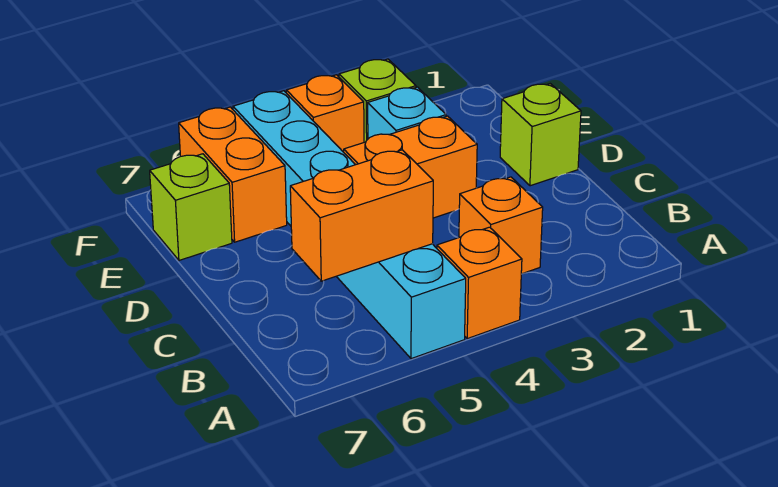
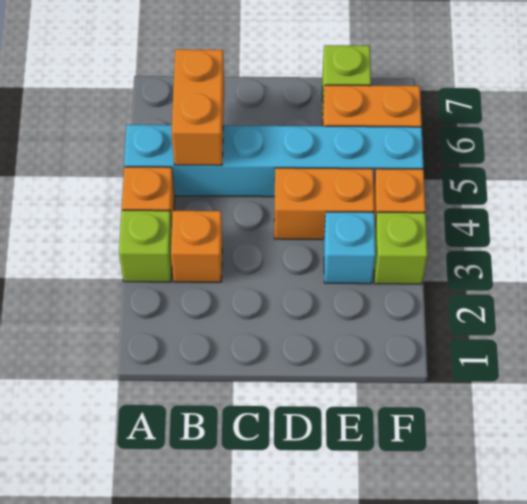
lime 1x1 brick [500,84,581,186] -> lime 1x1 brick moved to [119,210,172,282]
orange 1x2 brick [344,116,477,218] -> orange 1x2 brick turned to [274,168,374,239]

